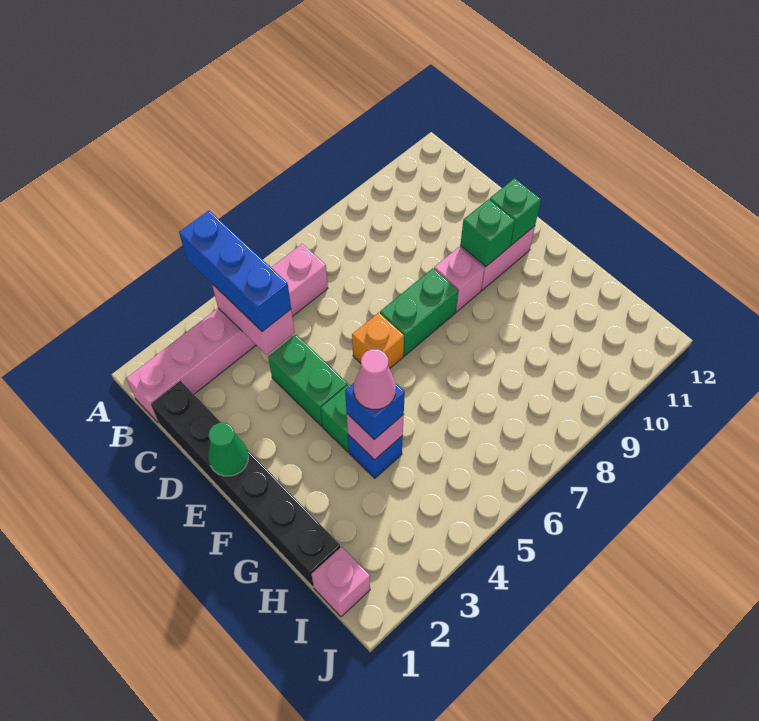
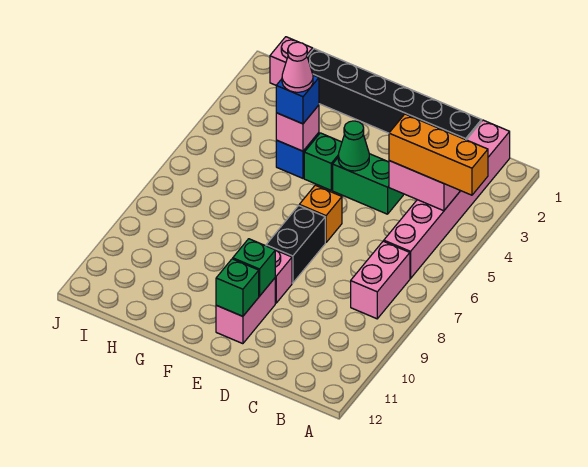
blue 1x3 brick [179,211,291,332] -> orange 1x3 brick [389,114,488,195]
none -> pink 1x2 brick [351,241,410,319]
green 1x1 cone [208,423,248,476] -> green 1x1 cone moved to [338,121,369,171]
green 1x2 brick [380,268,458,356] -> black 1x2 brick [266,206,325,283]

